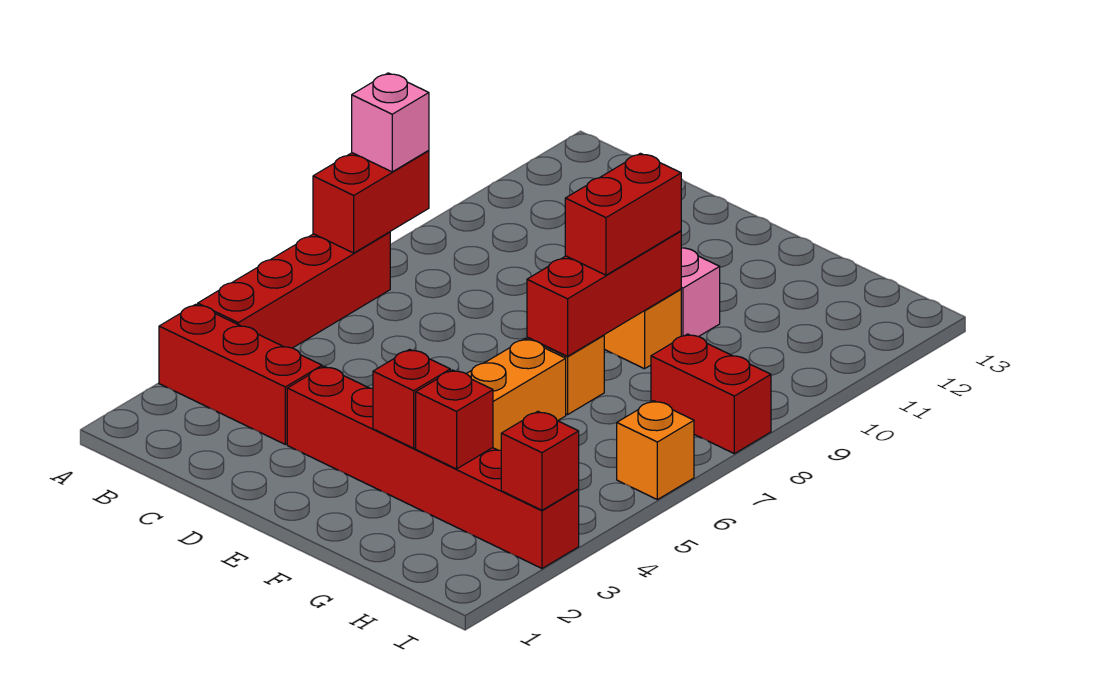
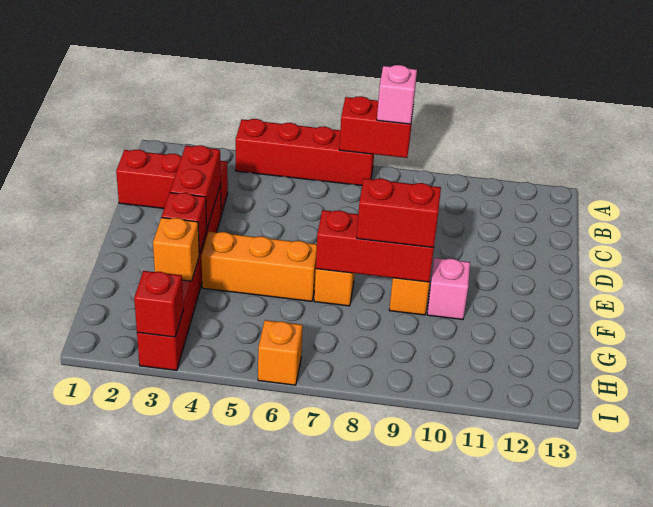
red 1x3 brick [159,304,322,444] -> red 1x3 brick turned to [116,150,228,215]
red 1x1 brick [416,370,493,469] -> orange 1x1 brick [153,218,199,281]
red 1x2 brick [651,334,771,454] -> red 1x2 brick moved to [170,145,221,228]

